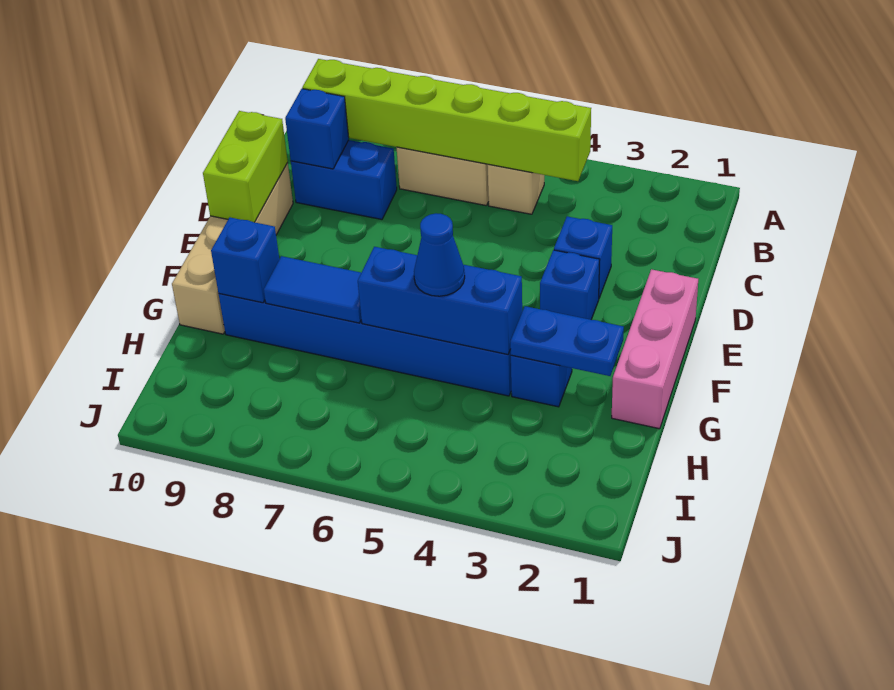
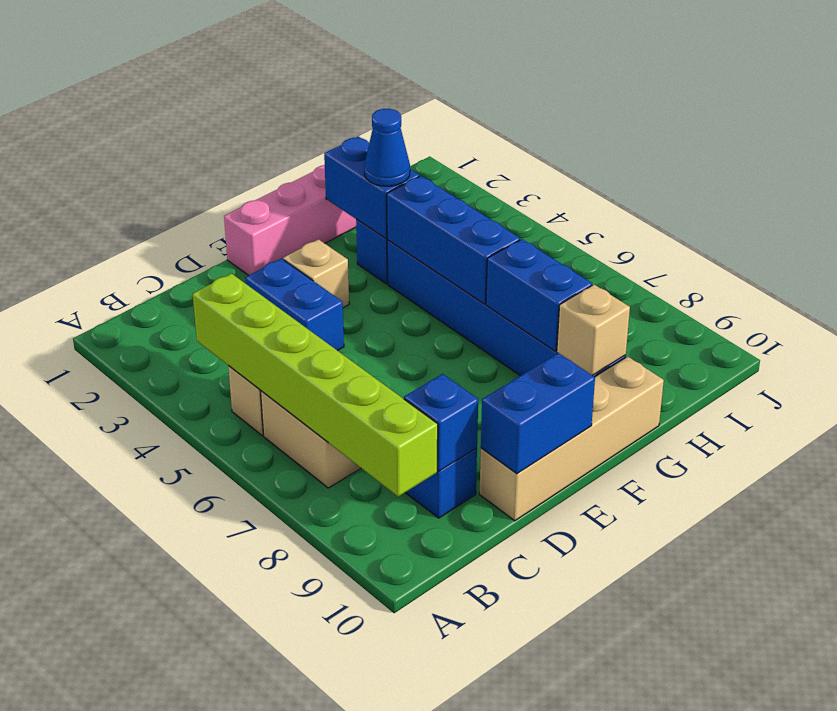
blue 1x1 brick [554,216,612,298] -> blue 1x2 brick [245,259,344,351]
lime 1x2 brick [203,111,288,222] -> blue 1x2 brick [481,353,595,474]
blue 1x1 brick [540,250,600,320] -> tan 1x1 brick [283,239,349,308]
blue 1x2 plate [510,306,624,376] -> blue 1x2 brick [324,136,419,238]
blue 1x1 cone [414,213,465,296] -> blue 1x1 cone moved to [364,109,410,186]
blue 1x2 tile [264,256,361,323] -> blue 1x2 brick [486,239,592,351]
blue 1x1 brick [211,218,279,303] -> tan 1x1 brick [557,285,630,375]

